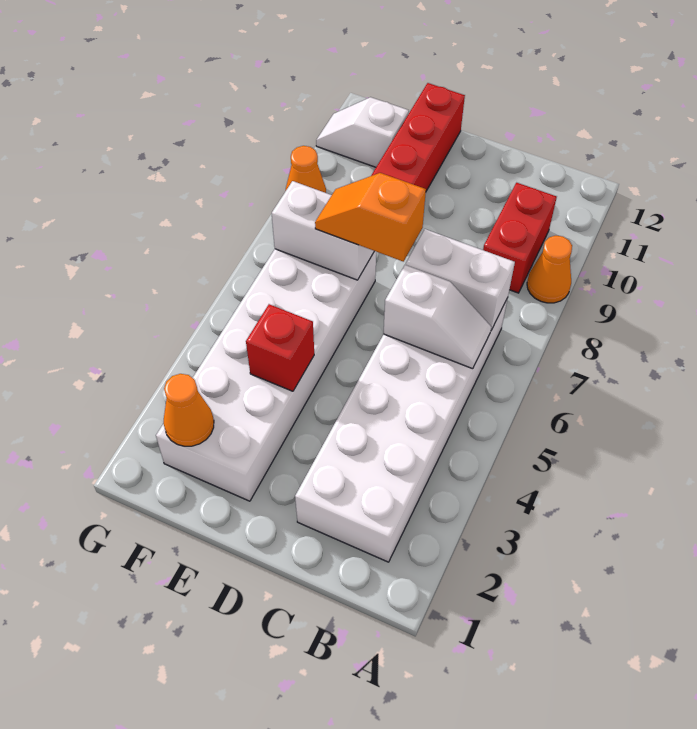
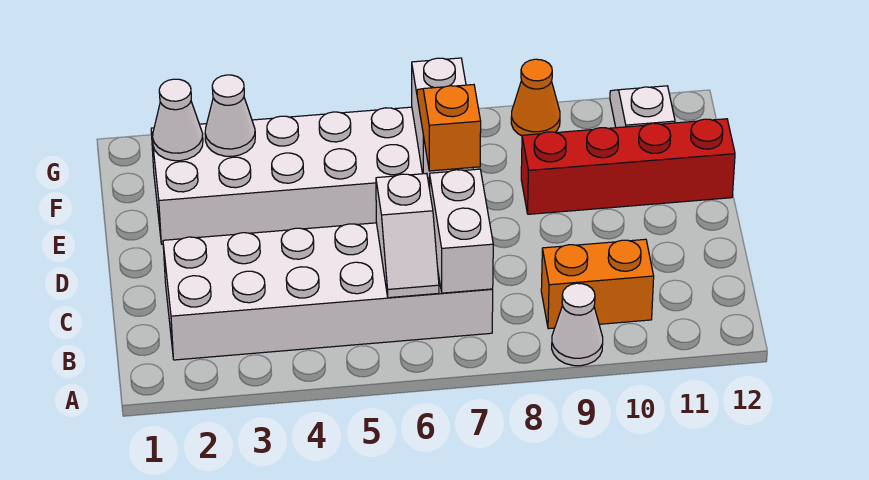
orange 1x1 cone [527,236,572,303] -> white 1x1 cone [552,283,603,366]
red 1x2 brick [483,183,557,293] -> orange 1x2 brick [541,239,654,329]
red 1x1 brick [246,304,314,391] -> none
orange 1x1 cone [163,374,214,446] -> white 1x1 cone [153,79,203,161]
none -> white 1x1 cone [205,75,255,156]

